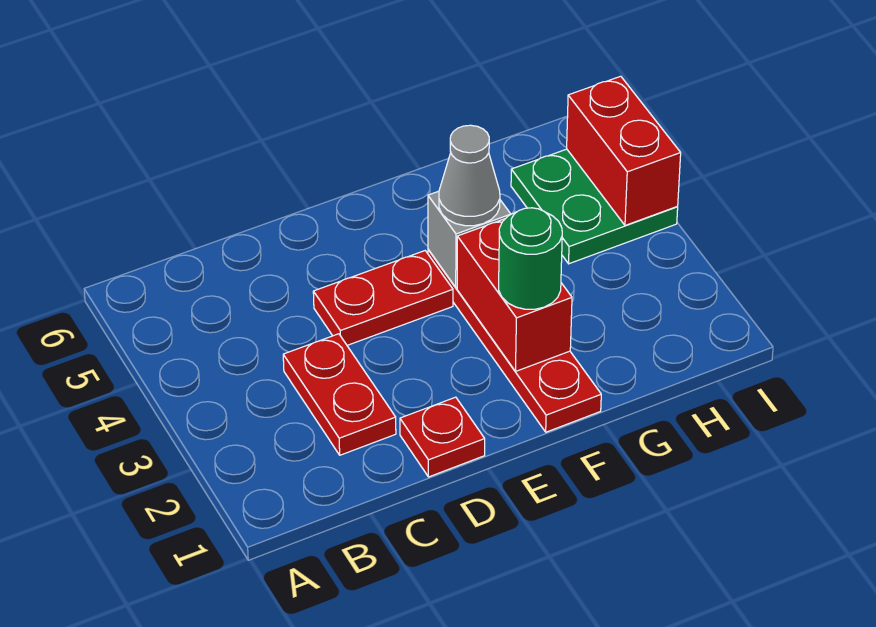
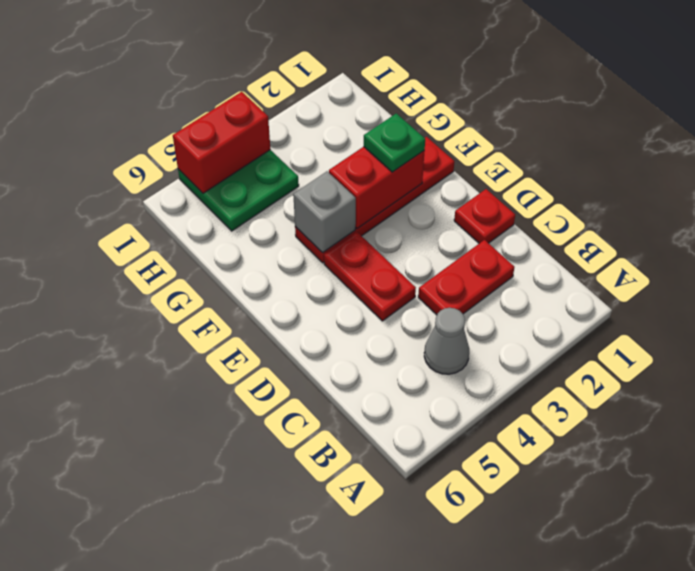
green 1x1 round brick [499,208,562,309] -> green 1x1 plate [364,113,425,172]
grey 1x1 cone [439,125,500,226] -> grey 1x1 cone moved to [424,308,469,374]

